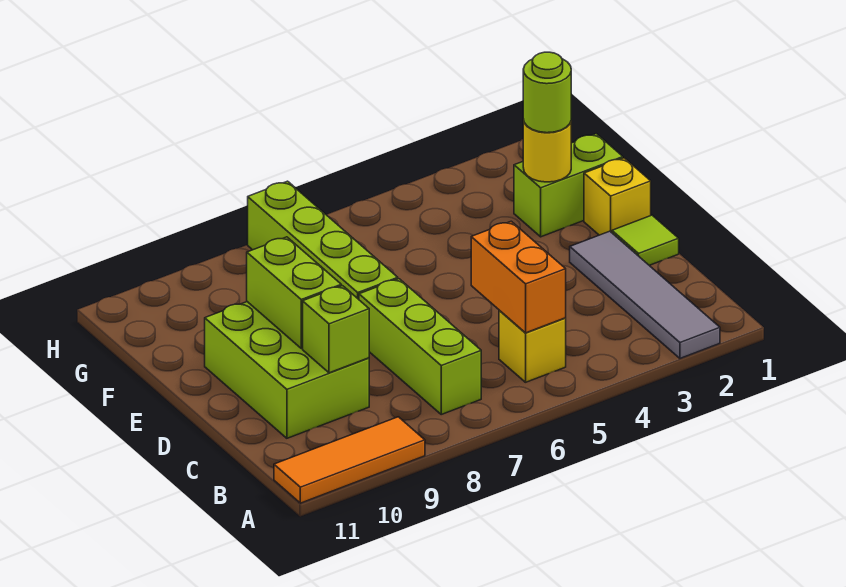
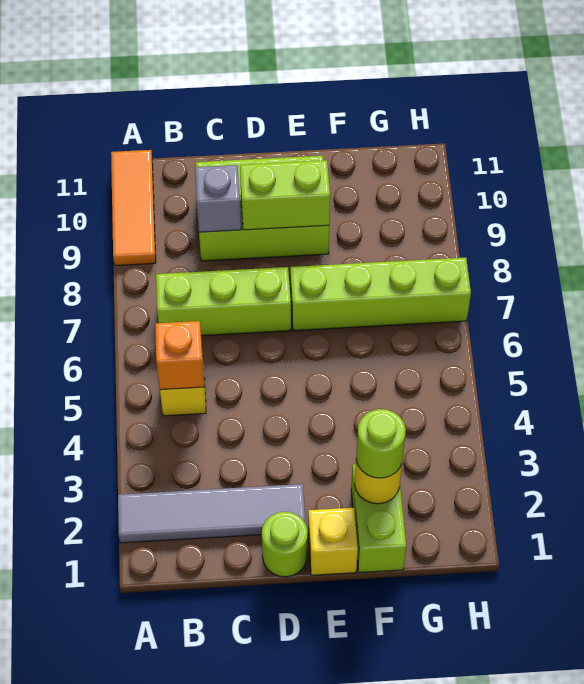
orange 1x2 brick [471,221,566,333] -> orange 1x1 brick [155,321,204,390]
lime 1x1 brick [303,286,369,373] -> grey 1x1 brick [195,165,241,232]
lime 1x1 tile [612,215,679,265] -> lime 1x1 round brick [262,512,308,577]

